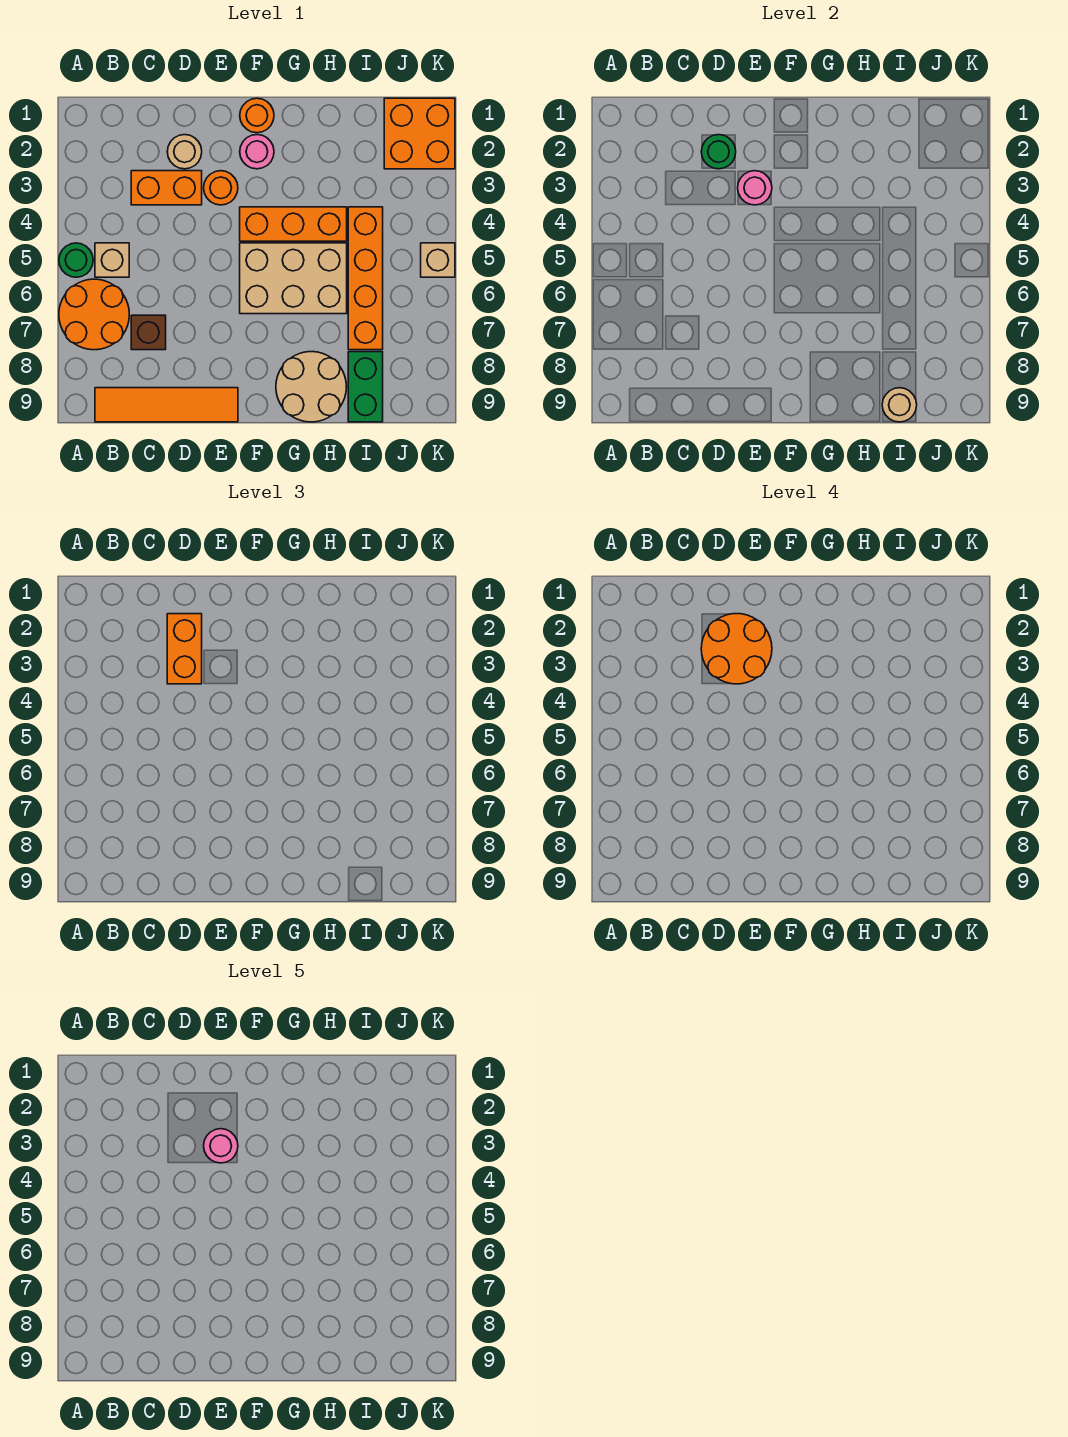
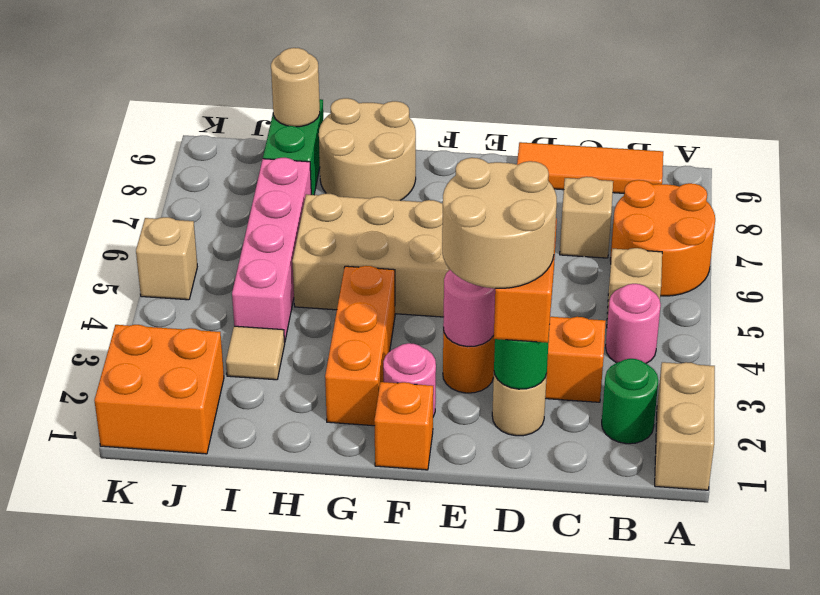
none -> tan 1x2 brick [655,362,715,490]
green 1x1 round brick [59,243,93,277] -> green 1x1 round brick moved to [602,359,658,444]
orange 1x4 tile [95,388,238,422] -> orange 1x3 tile [517,142,663,193]
brown 1x1 brick [131,315,166,350] -> tan 1x1 brick [560,177,613,258]
orange 2x2 round brick [701,614,772,684] -> tan 2x2 round brick [442,158,557,288]
pink 1x1 round brick [204,1129,238,1163] -> pink 1x1 round brick moved to [606,284,661,363]
orange 1x1 round brick [240,98,274,133] -> orange 1x1 brick [374,382,433,470]
orange 1x3 brick [240,207,347,241] -> orange 1x3 brick turned to [325,266,395,426]
none -> tan 1x1 tile [226,326,285,380]
orange 1x4 brick [348,207,383,350] -> pink 1x4 brick [232,158,311,343]

